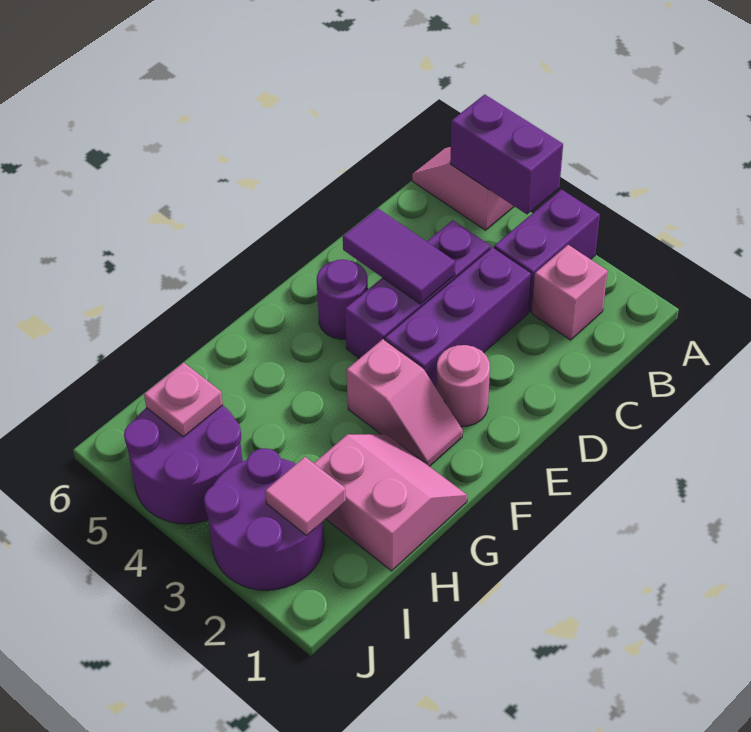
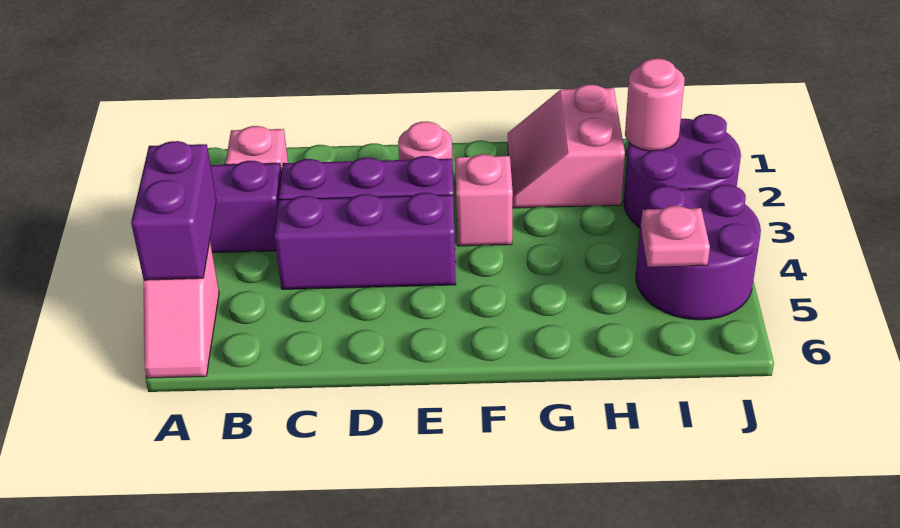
purple 1x2 tile [343,208,455,304] -> none
purple 1x1 round brick [317,259,368,339] -> none
pink 1x1 tile [265,457,346,535] -> pink 1x1 round brick [625,58,685,151]

